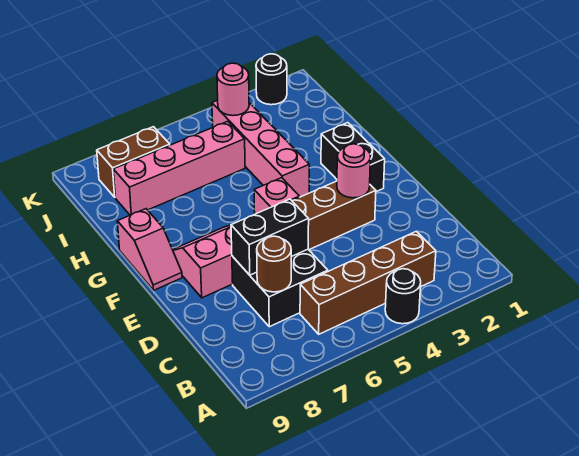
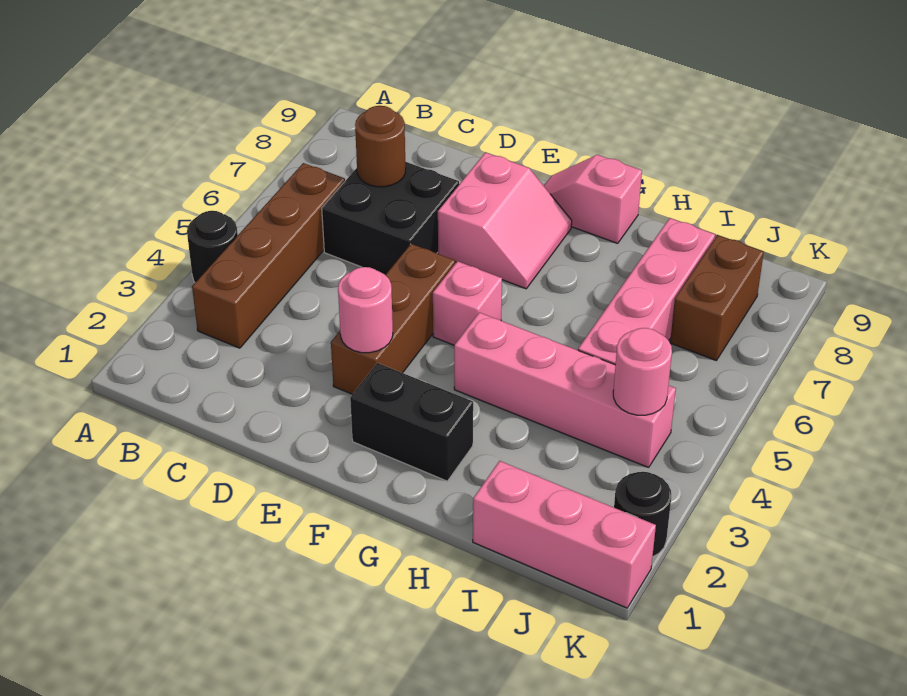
black 1x2 brick [231,199,309,275] -> none
none -> pink 1x3 brick [473,461,656,608]

